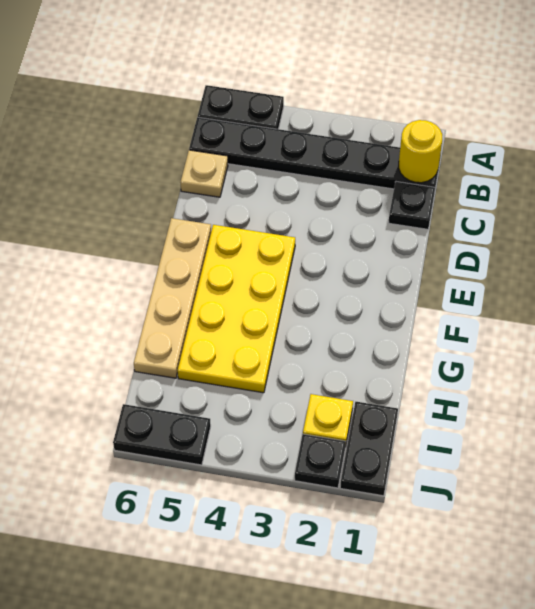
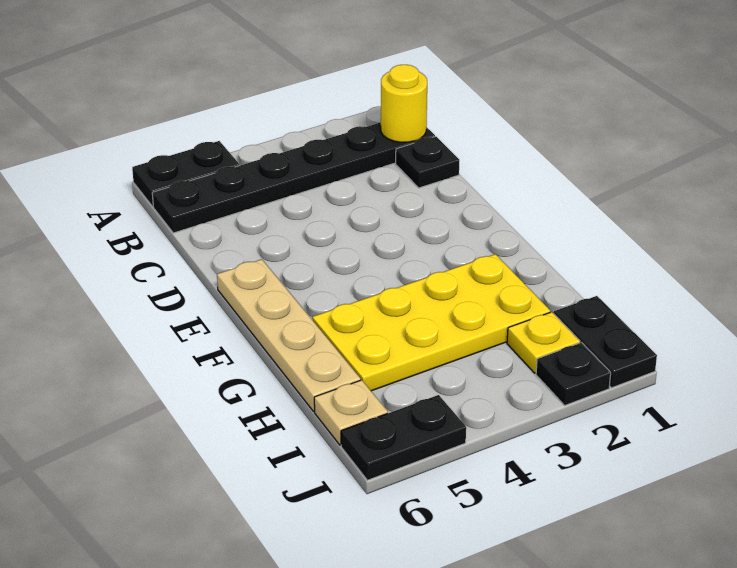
tan 1x1 plate [180,150,228,197] -> tan 1x1 plate moved to [314,380,388,445]
yellow 2x4 plate [178,225,295,393] -> yellow 2x4 plate turned to [312,254,550,391]

